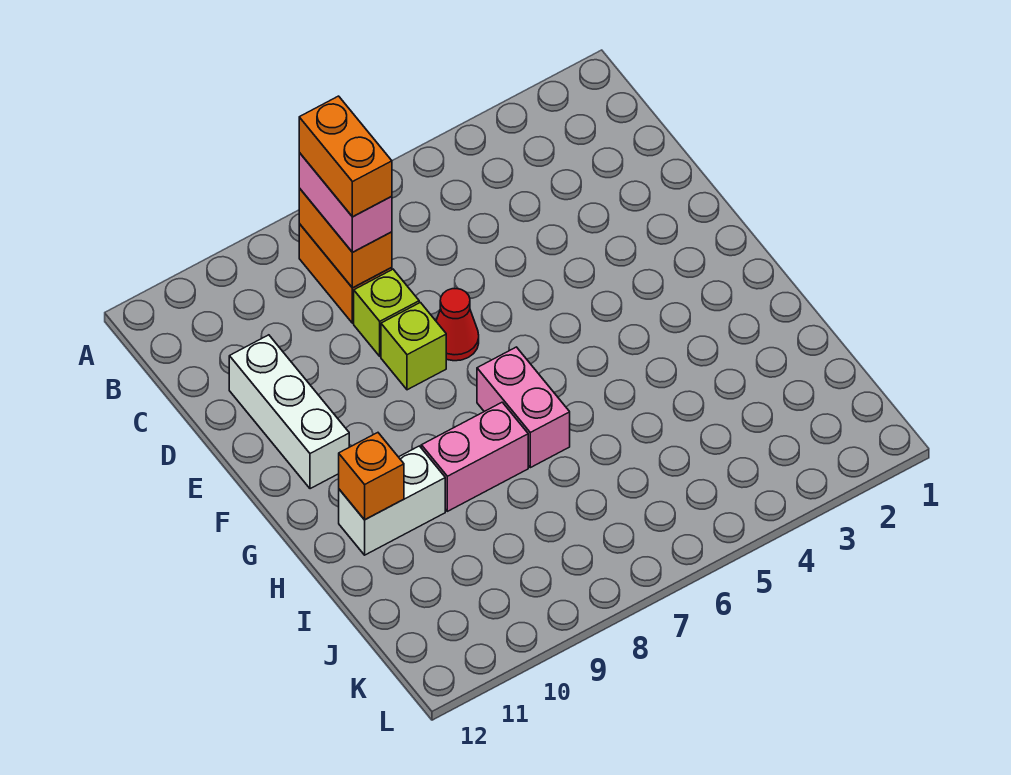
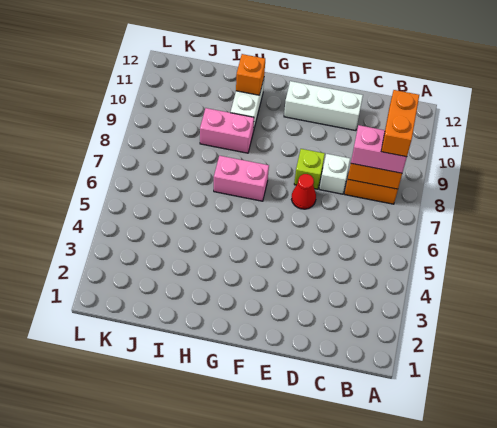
orange 1x2 brick [299,96,392,217] -> orange 1x2 brick turned to [381,90,419,157]
lime 1x1 brick [354,269,419,356] -> white 1x1 brick [319,154,350,194]
pink 1x2 brick [421,402,528,511] -> pink 1x2 brick turned to [200,108,254,153]

